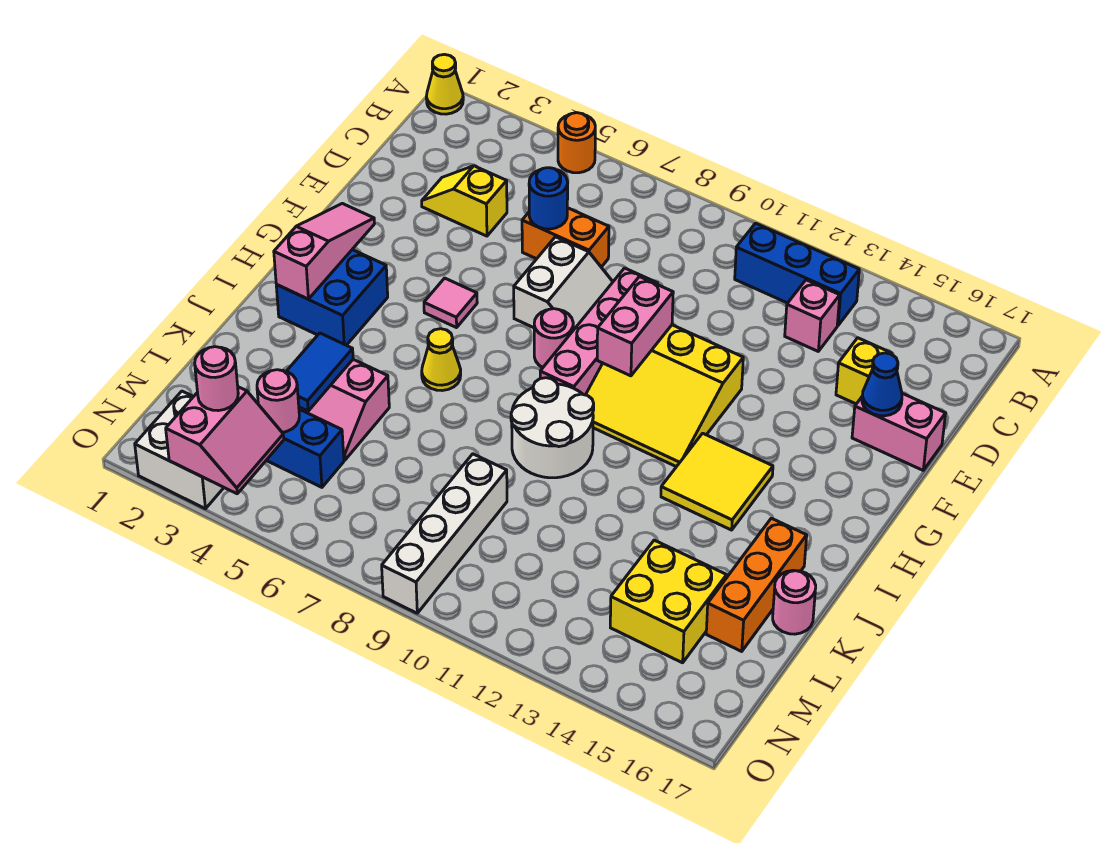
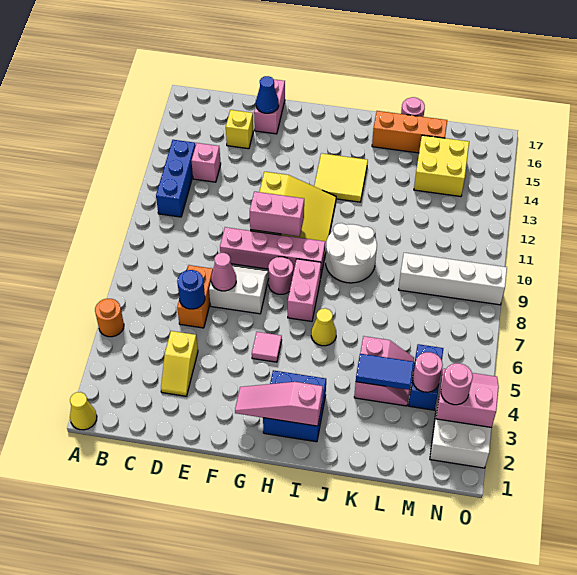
none -> pink 1x1 cone [211,253,236,291]
none -> pink 1x2 brick [288,259,321,321]

